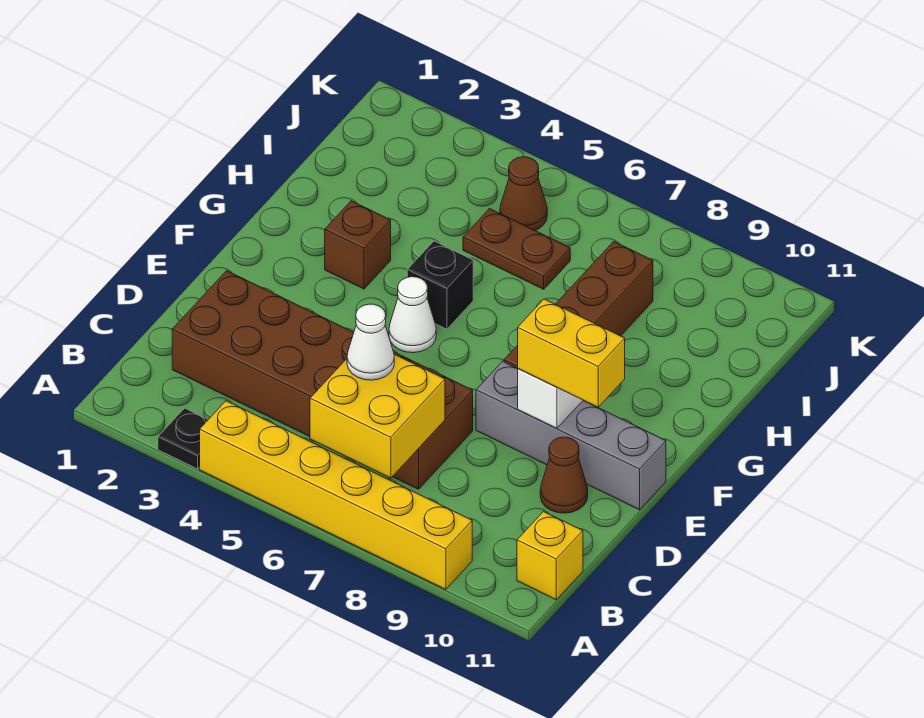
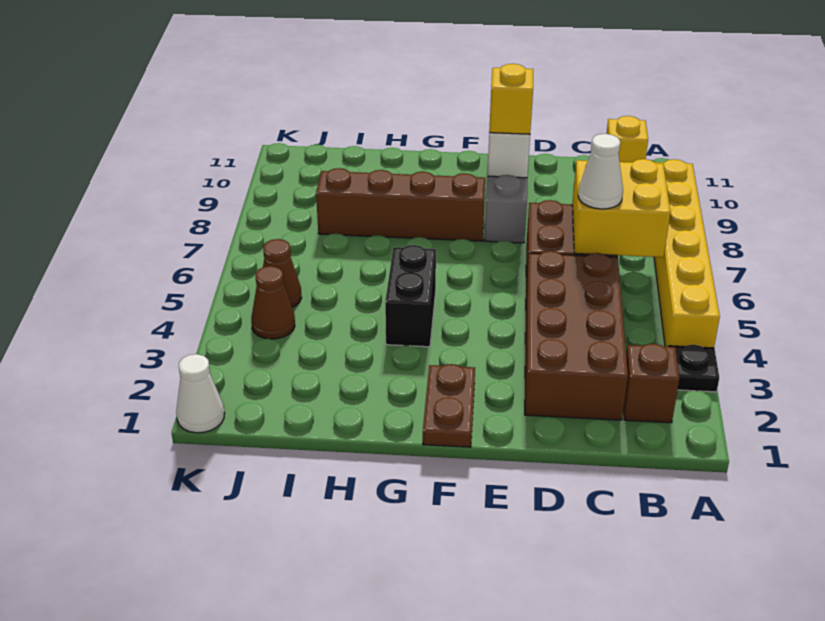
brown 1x1 cone [540,437,588,513] -> brown 1x1 cone moved to [251,266,295,339]
yellow 1x2 brick [518,299,625,407] -> yellow 1x1 brick [489,64,533,134]
white 1x1 cone [389,277,436,353] -> white 1x1 cone moved to [176,354,225,433]
brown 1x1 brick [325,201,391,289] -> brown 1x1 brick moved to [623,344,679,423]
black 1x1 brick [407,241,473,329] -> black 1x2 brick [385,245,436,347]
brown 1x2 plate [463,209,570,289] -> brown 1x2 plate moved to [423,364,475,447]

